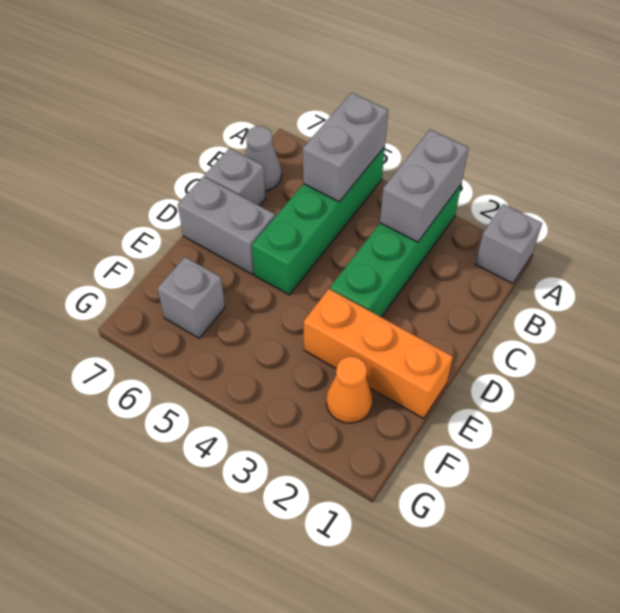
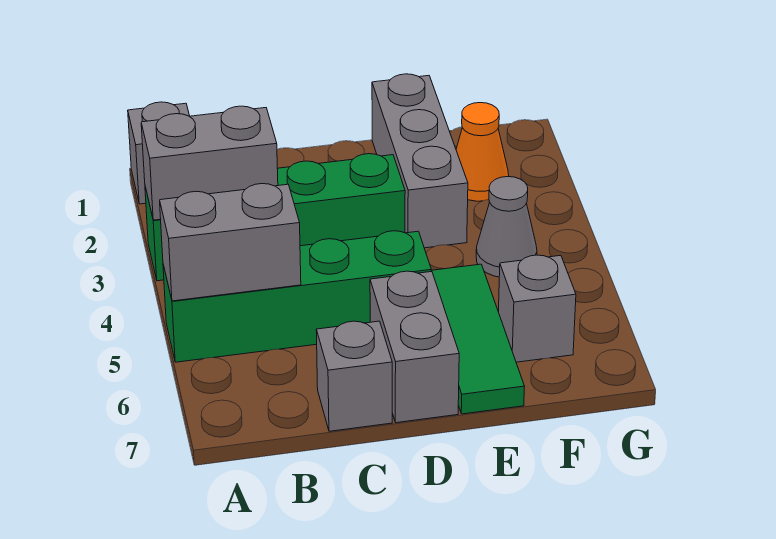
grey 1x1 cone [245,126,281,191] -> grey 1x1 cone moved to [476,176,537,277]
orange 1x3 brick [304,289,453,419] -> grey 1x3 brick [372,74,468,248]
none -> green 1x3 tile [431,264,525,414]

